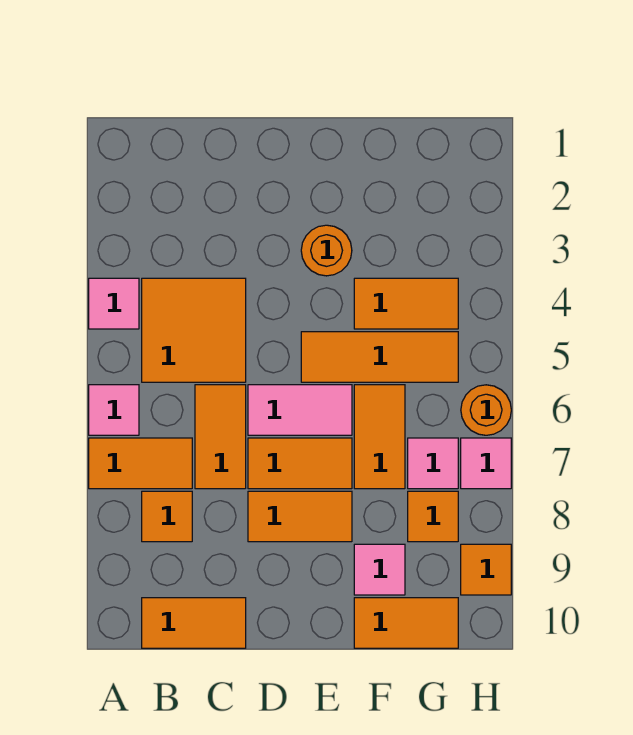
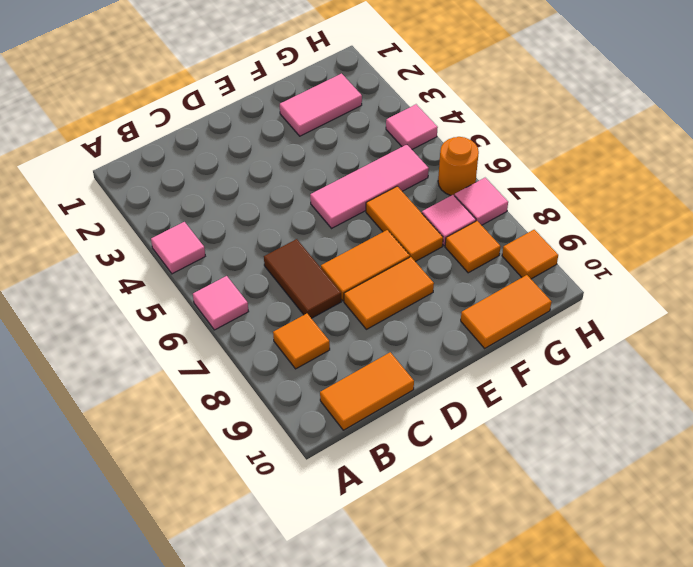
orange 1x2 tile [89,438,192,489] -> none
orange 2x2 tile [142,278,246,382] -> none
orange 1x2 tile [195,385,246,489] -> brown 1x2 tile [264,239,341,318]
pink 1x2 tile [248,385,352,435] -> pink 1x2 tile moved to [280,74,362,136]
orange 1x1 round brick [301,225,352,276] -> none
orange 1x3 tile [301,332,458,382] -> pink 1x3 tile [310,145,429,228]
orange 1x2 tile [354,278,458,329] -> none
pink 1x1 tile [354,544,405,595] -> pink 1x1 tile moved to [386,104,438,149]

